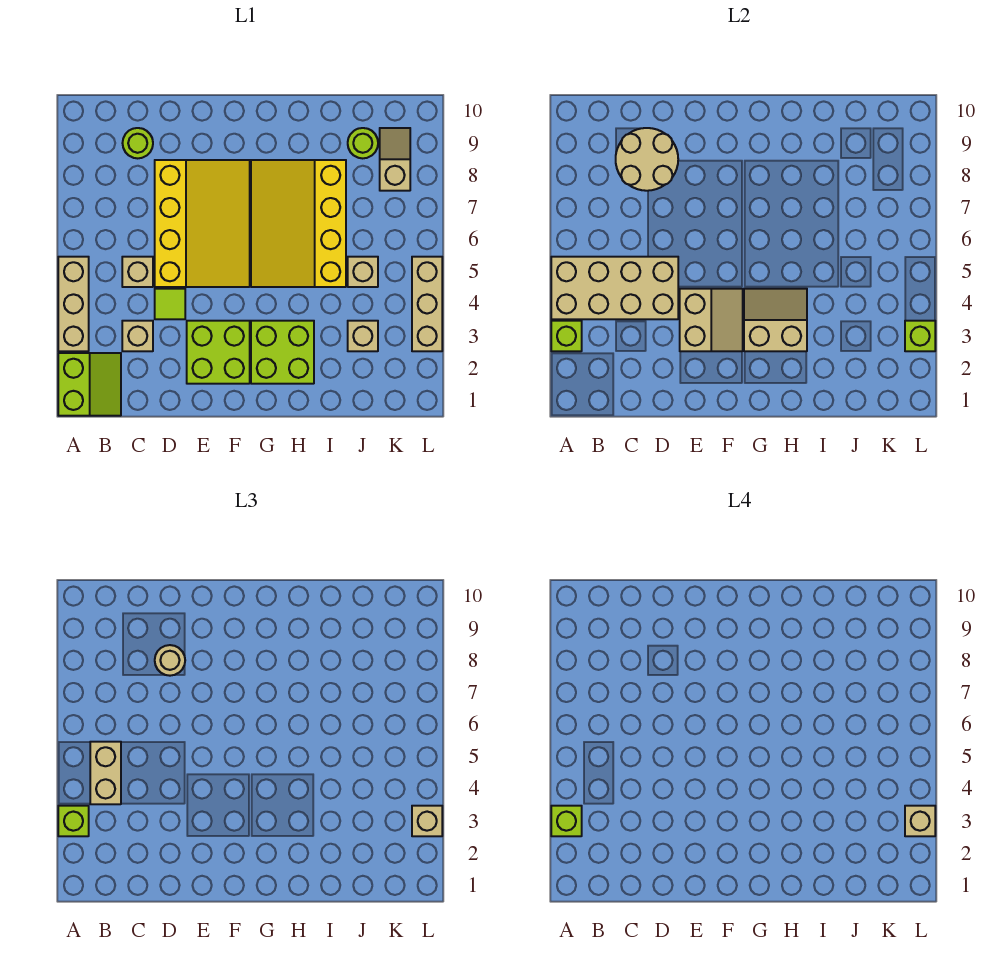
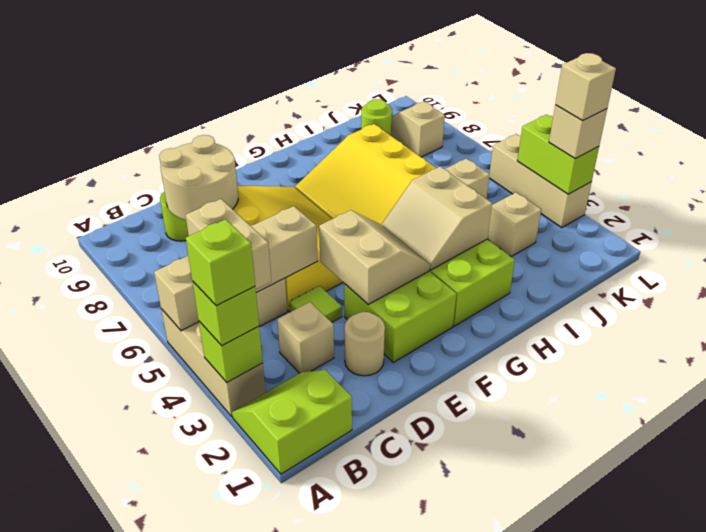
lime 2x2 slope [58,353,121,416] -> lime 2x2 slope turned to [232,370,352,474]
tan 2x4 brick [551,257,678,319] -> tan 1x4 brick [154,206,318,331]
tan 1x1 round brick [155,645,185,676] -> tan 1x1 round brick moved to [344,312,385,376]
tan 2x2 slope [744,289,807,351] -> tan 2x2 slope turned to [382,167,492,270]
lime 1x1 brick [905,321,935,351] -> lime 1x2 brick [517,115,599,194]

